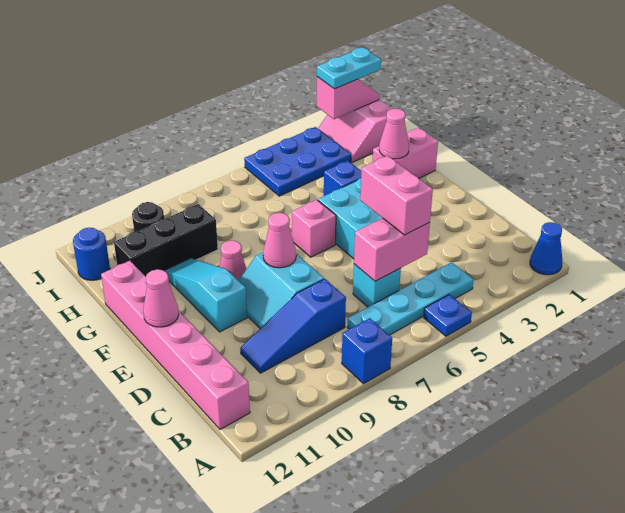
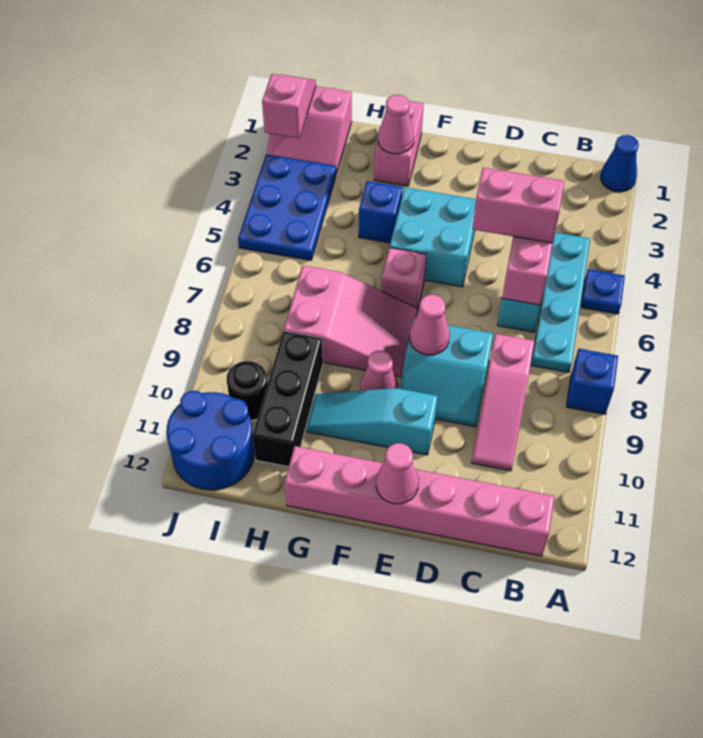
blue 1x3 slope [240,279,346,373] -> pink 1x3 slope [472,334,535,471]
none -> pink 2x3 slope [284,266,417,377]
blue 1x1 round brick [73,228,110,280] -> blue 2x2 round brick [166,391,255,490]
cyan 1x2 plate [317,48,381,89] -> none

